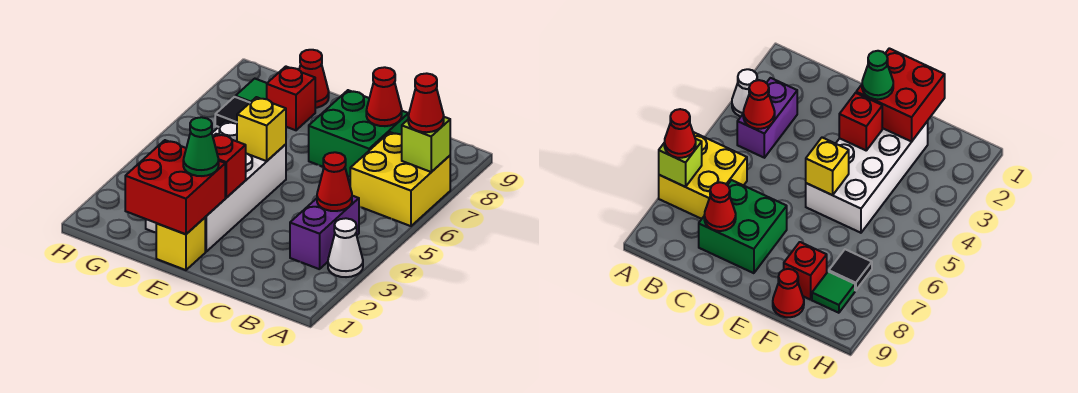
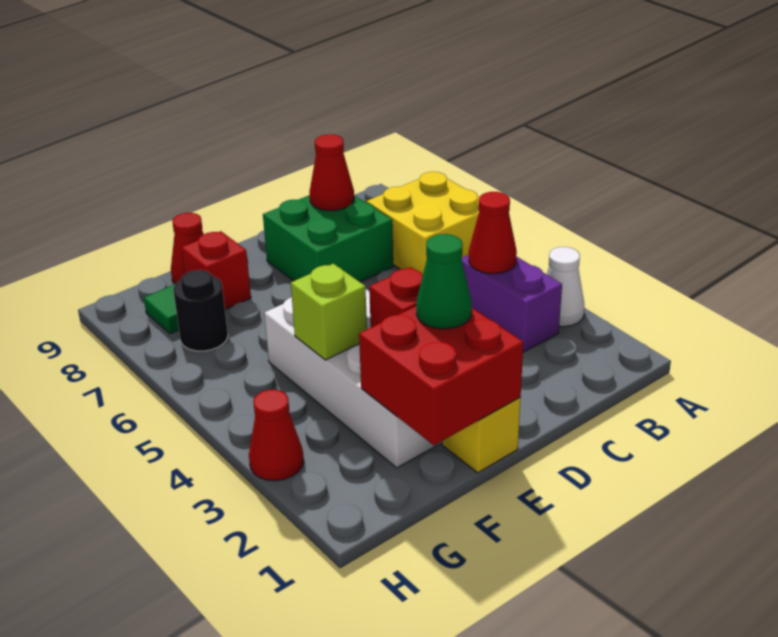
lime 1x1 brick [402,117,450,172] -> lime 1x1 brick moved to [291,264,367,360]
red 1x1 cone [408,73,444,132] -> red 1x1 cone moved to [249,390,304,481]
yellow 1x1 brick [237,97,286,161] -> none
black 1x1 tile [215,97,250,127] -> black 1x1 round brick [173,270,228,351]

